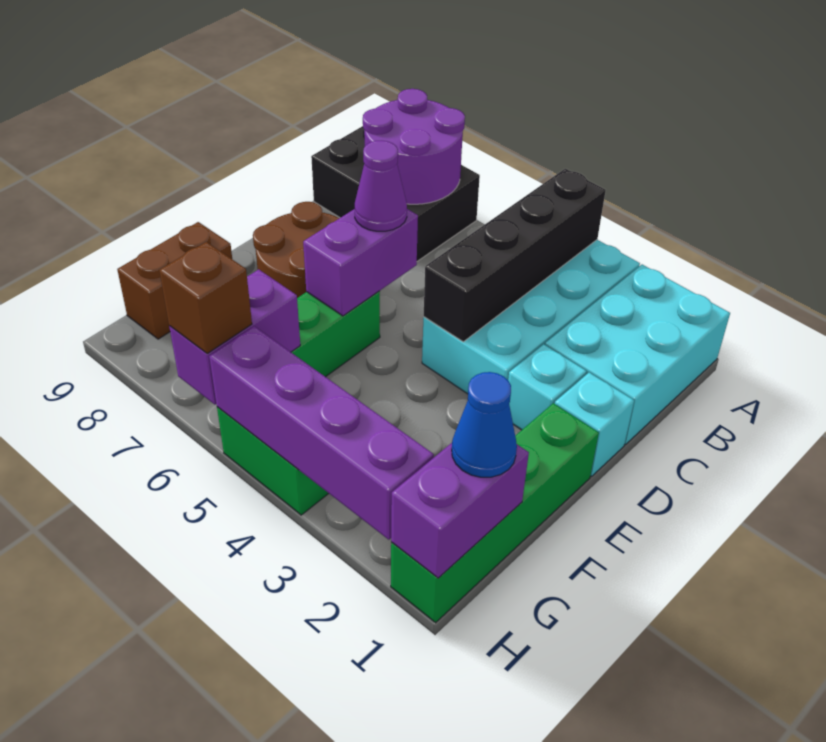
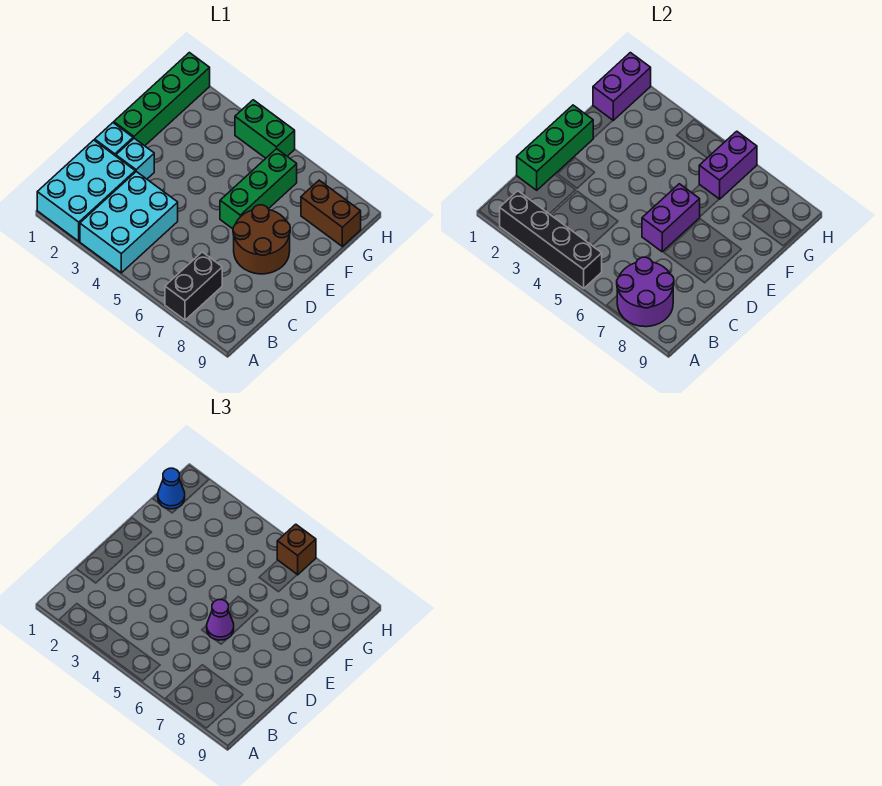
cyan 2x4 brick [422,240,640,394] -> cyan 2x3 brick [80,172,178,273]
black 1x4 brick [424,169,606,342] -> black 1x4 brick turned to [500,191,602,288]
black 2x3 brick [311,126,480,261] -> black 1x2 brick [165,252,222,320]
none -> green 1x3 brick [517,105,593,190]
brown 1x2 brick [117,222,232,339] -> brown 1x2 brick turned to [301,180,361,246]
purple 1x4 brick [209,326,434,540] -> none

